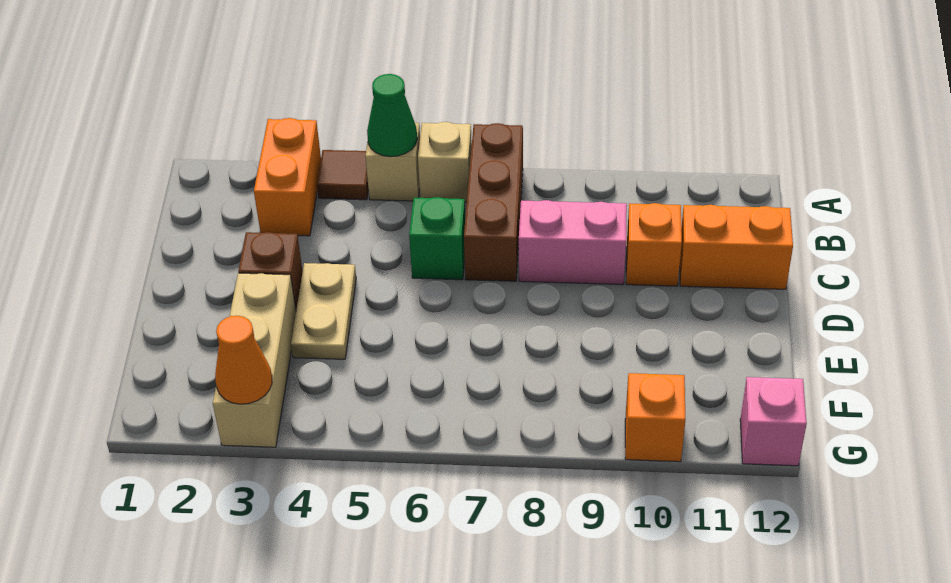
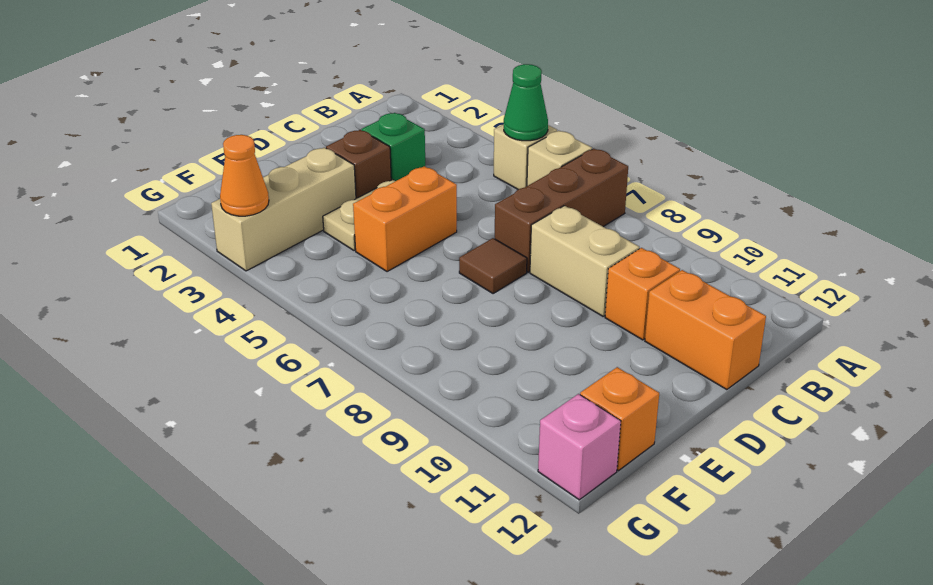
orange 1x2 brick [254,118,321,236] -> orange 1x2 brick moved to [353,166,457,272]
brown 1x1 tile [317,150,368,200] -> brown 1x1 tile moved to [459,238,527,294]
green 1x1 brick [409,197,465,280] -> green 1x1 brick moved to [362,113,425,181]
pink 1x2 brick [519,200,627,285] -> tan 1x2 brick [530,206,639,316]
orange 1x1 brick [625,373,686,462] -> orange 1x1 brick moved to [580,367,659,471]

